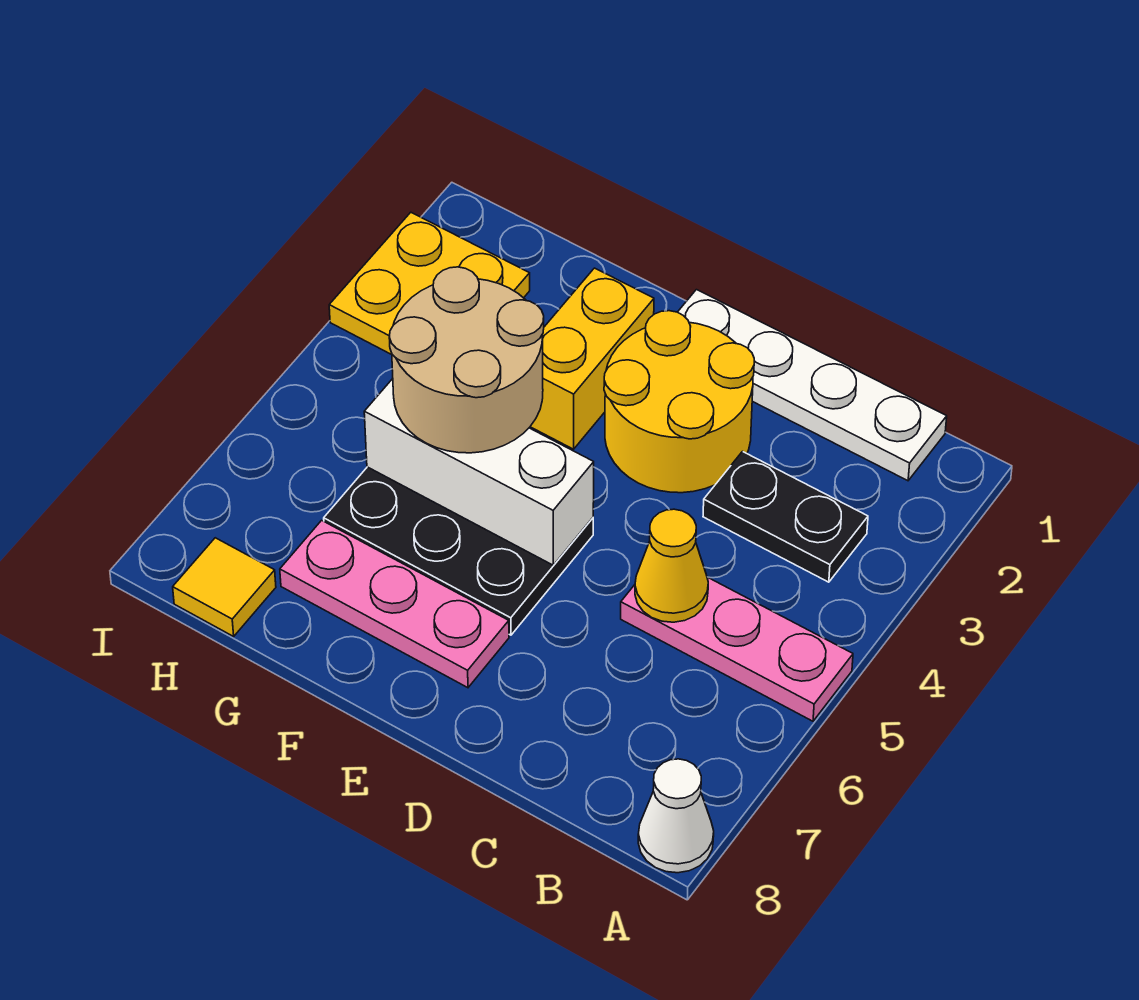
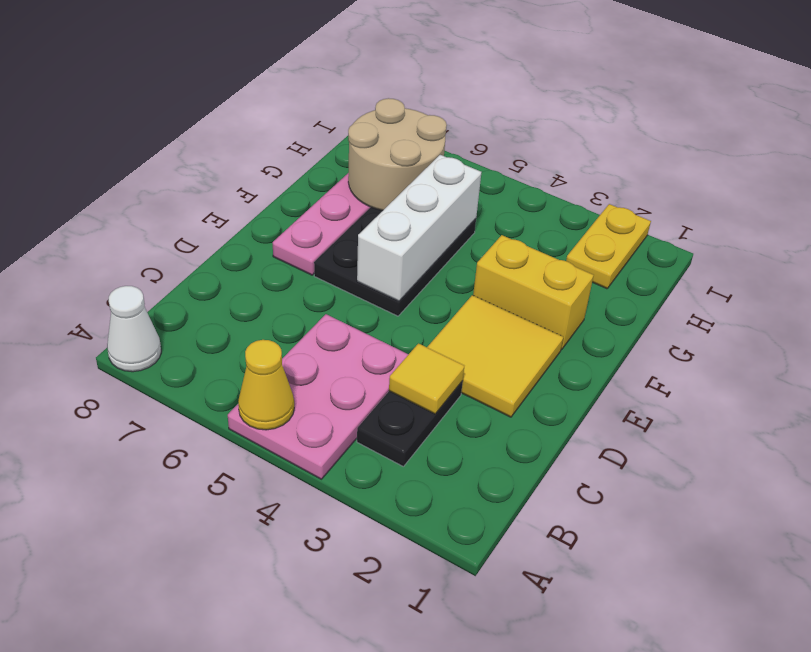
pink 1x3 plate [621,577,853,721] -> pink 2x3 plate [228,314,409,479]
white 1x4 plate [678,290,947,481] -> none
yellow 1x1 cone [635,509,708,622] -> yellow 1x1 cone moved to [238,340,294,430]
yellow 2x2 round brick [604,311,754,493] -> yellow 2x2 tile [427,295,563,417]
tan 2x2 round brick [389,267,544,453] -> tan 2x2 round brick moved to [348,98,447,211]
yellow 2x2 plate [329,212,530,355] -> yellow 1x2 plate [566,204,651,289]
yellow 1x1 tile [173,538,276,636] -> yellow 1x1 tile moved to [389,344,464,414]

